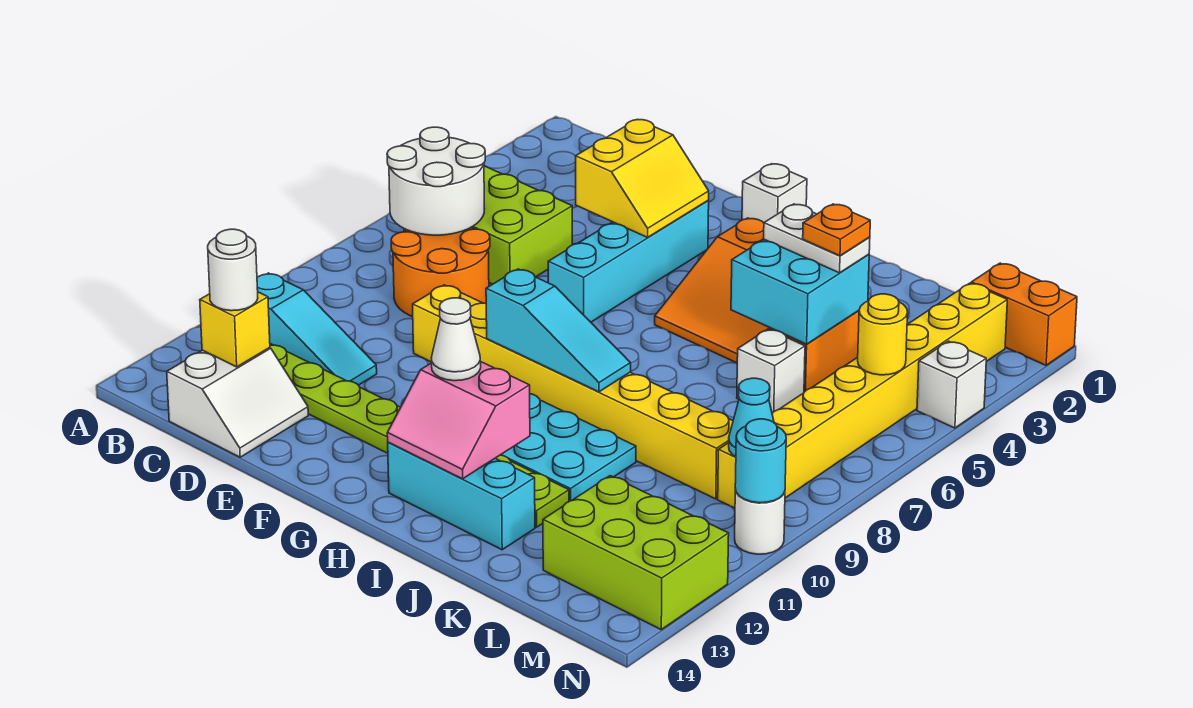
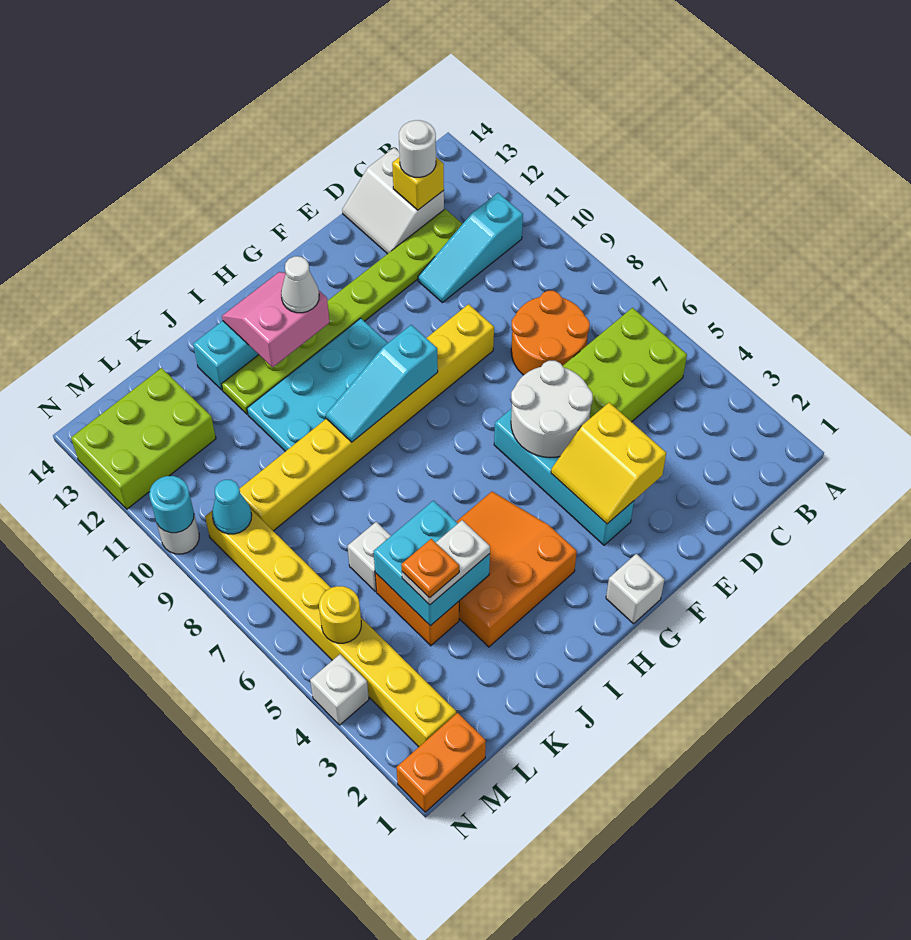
white 2x2 round brick [387,127,485,235] -> white 2x2 round brick moved to [511,361,593,458]

